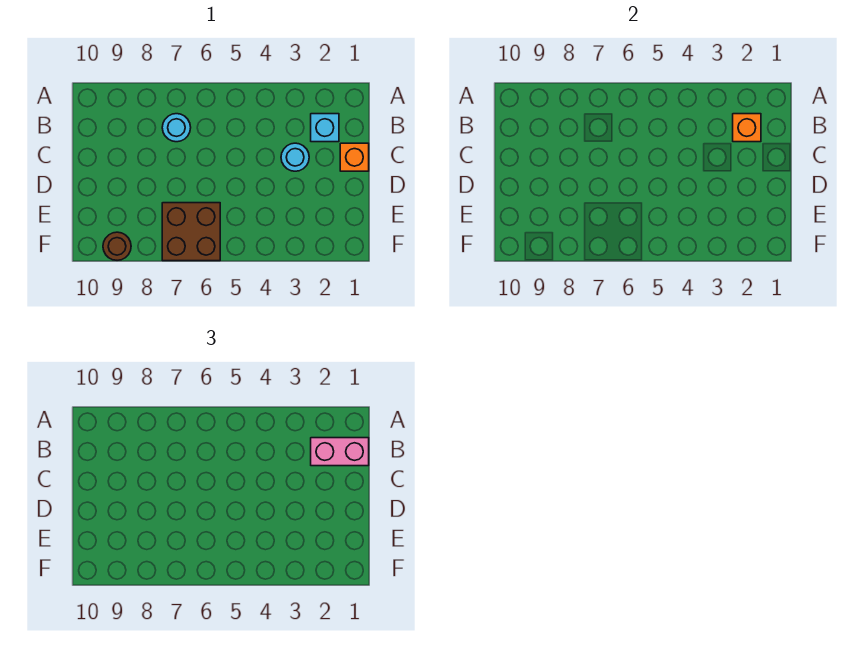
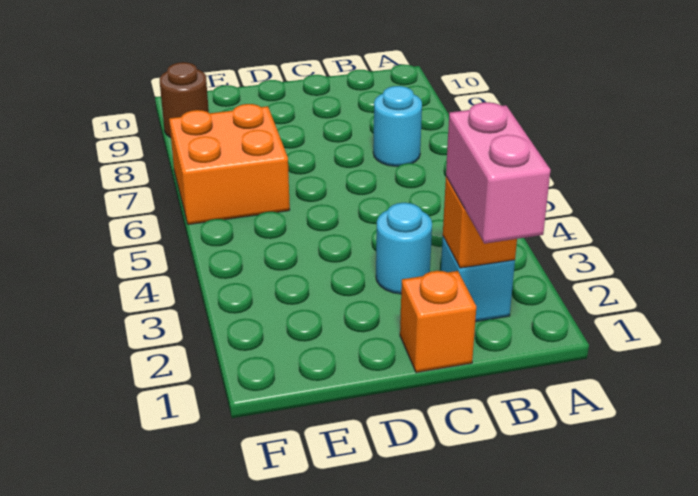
brown 2x2 brick [162,203,220,261] -> orange 2x2 brick [169,104,290,225]

